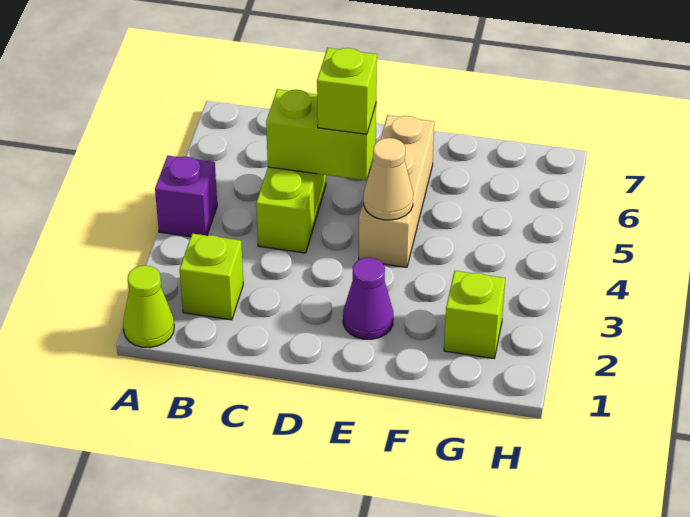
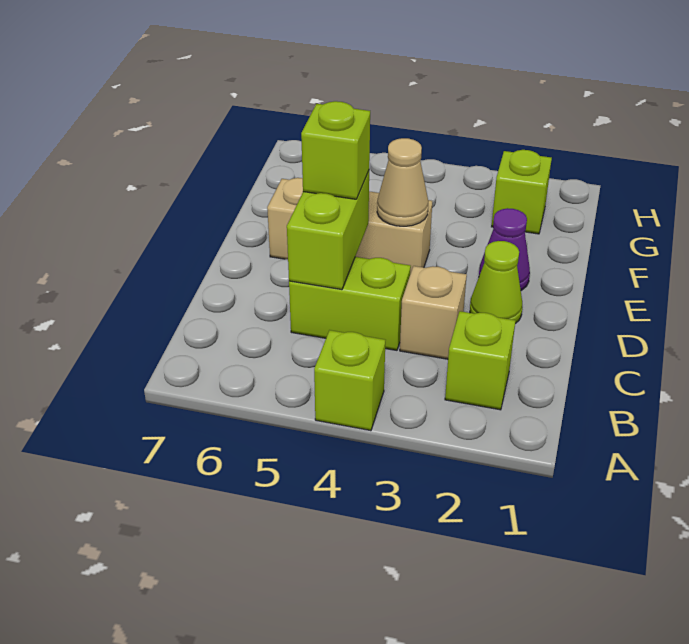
lime 1x1 cone [123,265,174,348] -> lime 1x1 cone moved to [470,241,522,324]
purple 1x1 brick [155,156,217,237] -> lime 1x1 brick [314,330,385,431]
none -> tan 1x1 brick [400,266,467,359]

